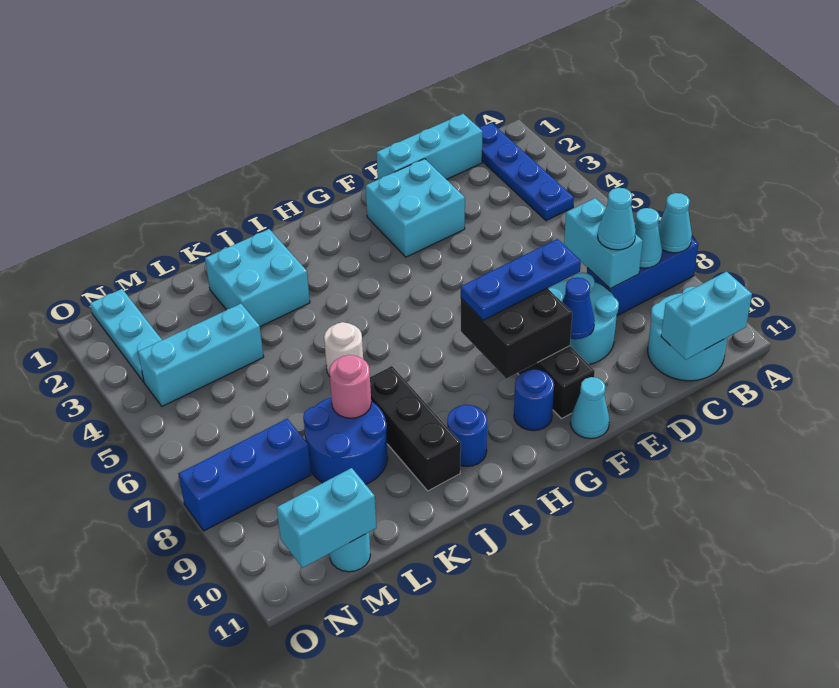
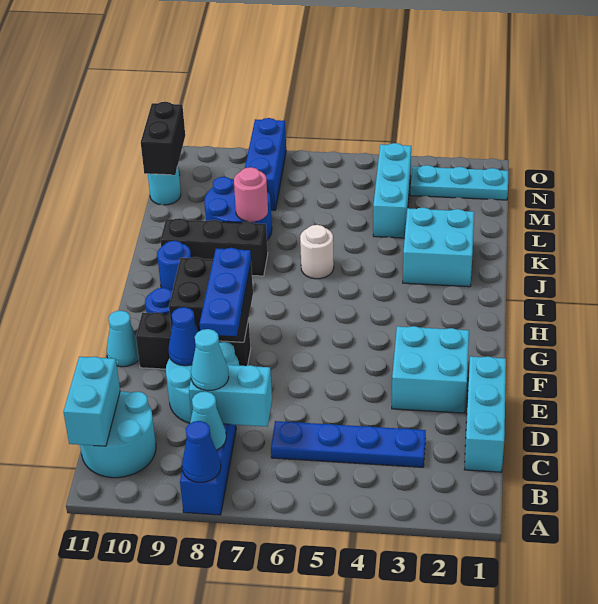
cyan 1x1 cone [658,193,692,253] -> blue 1x1 cone [182,421,221,483]
blue 1x4 plate [480,123,574,221] -> blue 1x4 plate moved to [271,421,426,467]
cyan 1x2 brick [277,468,377,568] -> black 1x2 brick [141,102,185,175]

